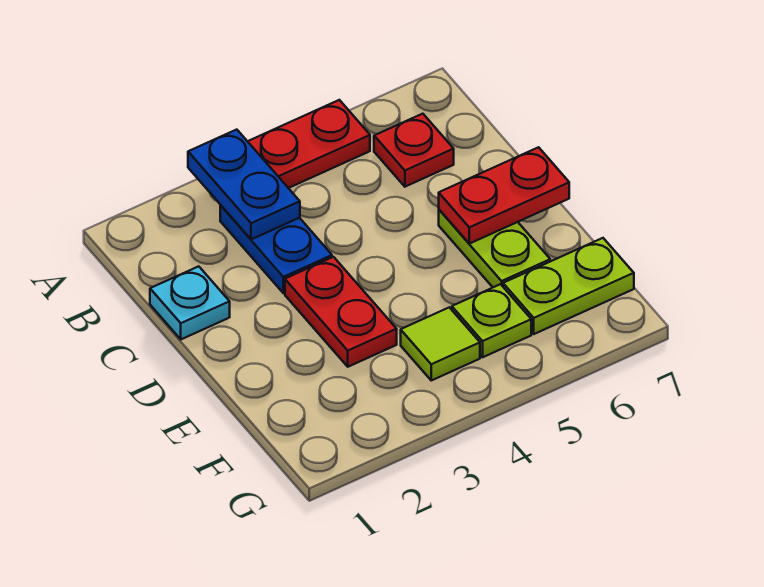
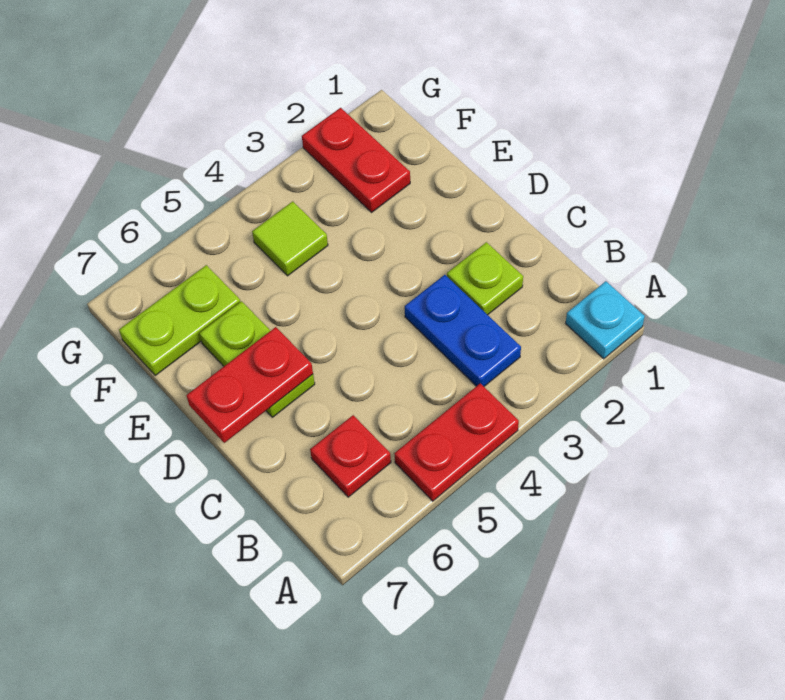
blue 1x2 plate [188,130,300,239] -> none
cyan 1x1 plate [150,266,230,339] -> cyan 1x1 plate moved to [566,281,645,359]
red 1x2 plate [285,257,397,367] -> red 1x2 plate moved to [302,108,410,212]
lime 1x1 plate [452,284,531,357] -> lime 1x1 plate moved to [447,242,523,315]

